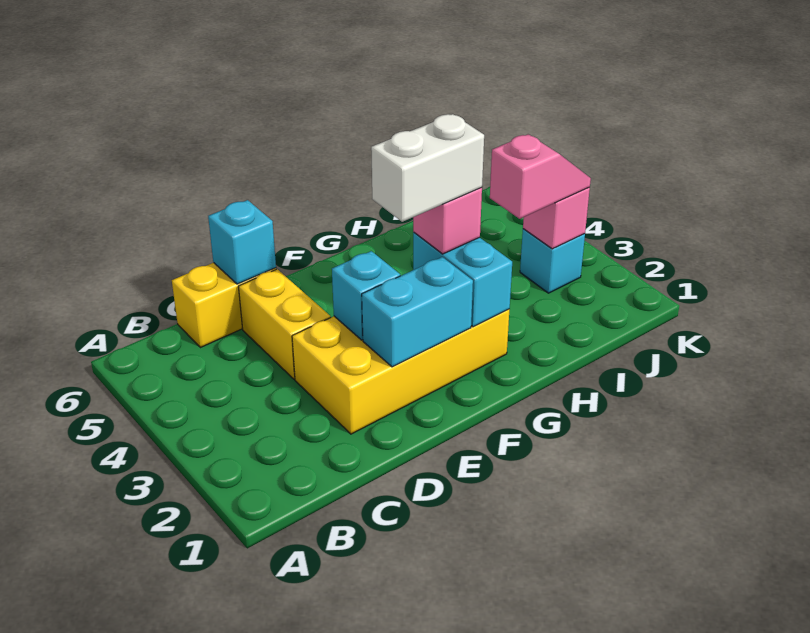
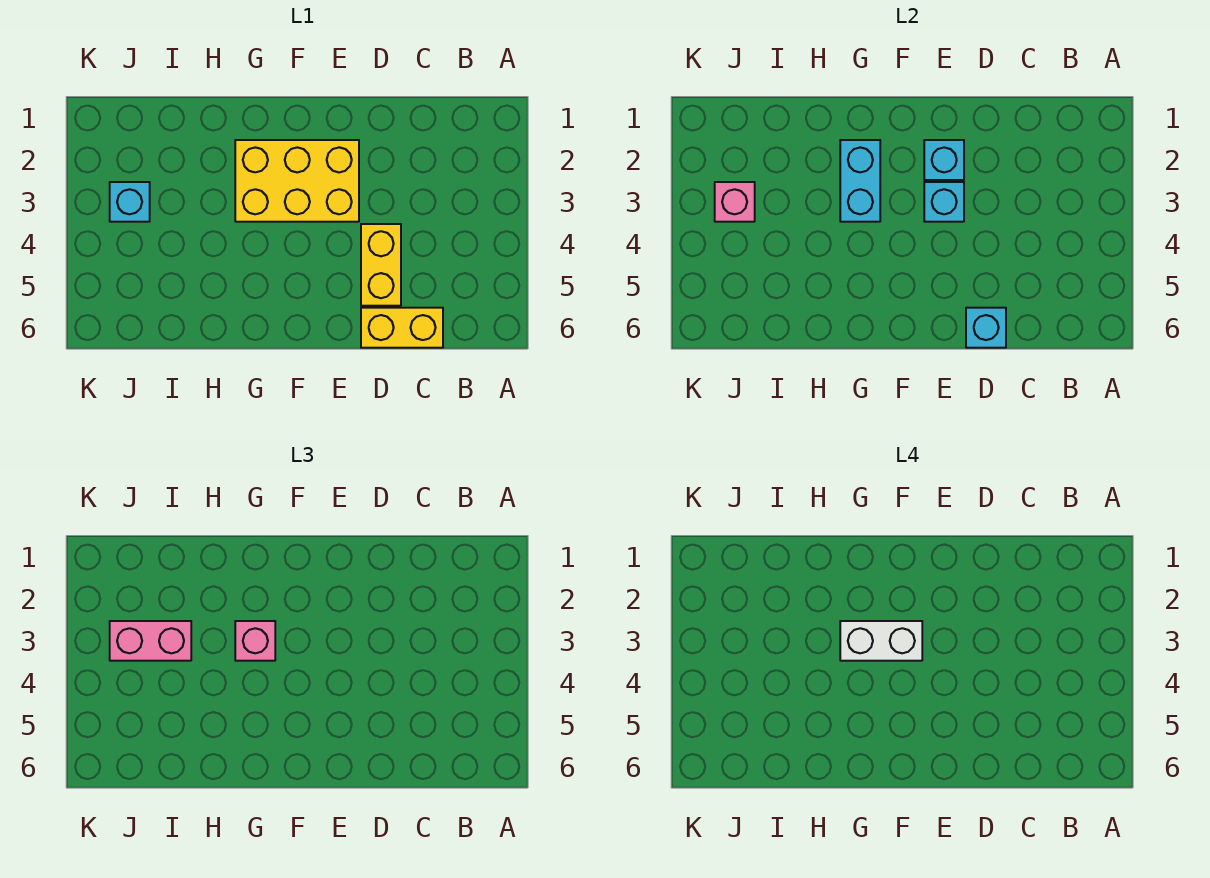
yellow 2x4 brick [292,309,509,434] -> yellow 2x3 brick [235,140,359,222]
cyan 1x2 brick [362,257,473,367] -> cyan 1x1 brick [924,140,964,180]
pink 1x2 slope [490,134,591,219] -> pink 1x2 brick [110,621,191,661]

